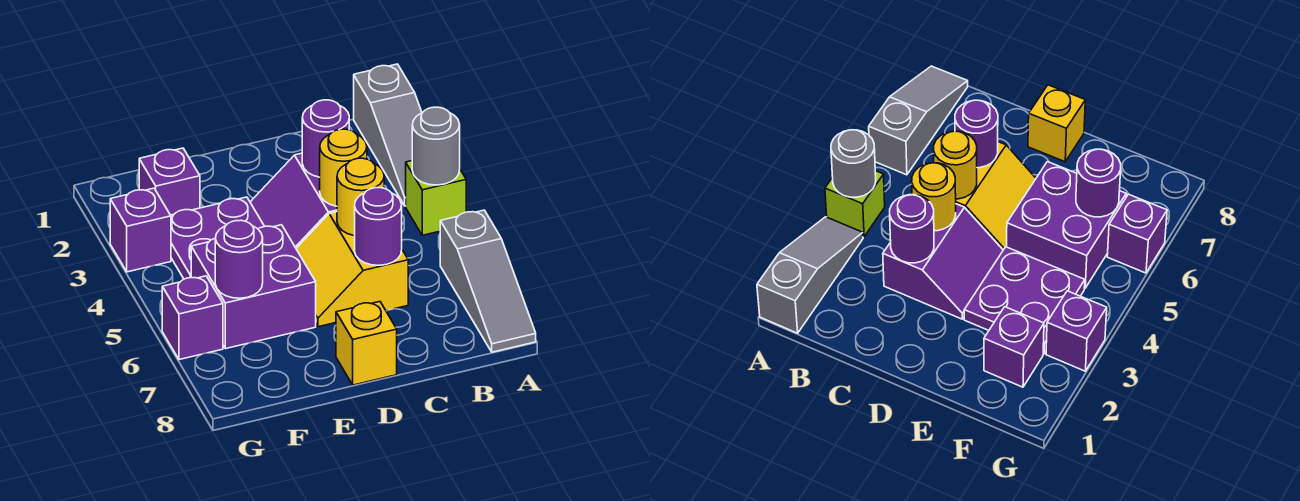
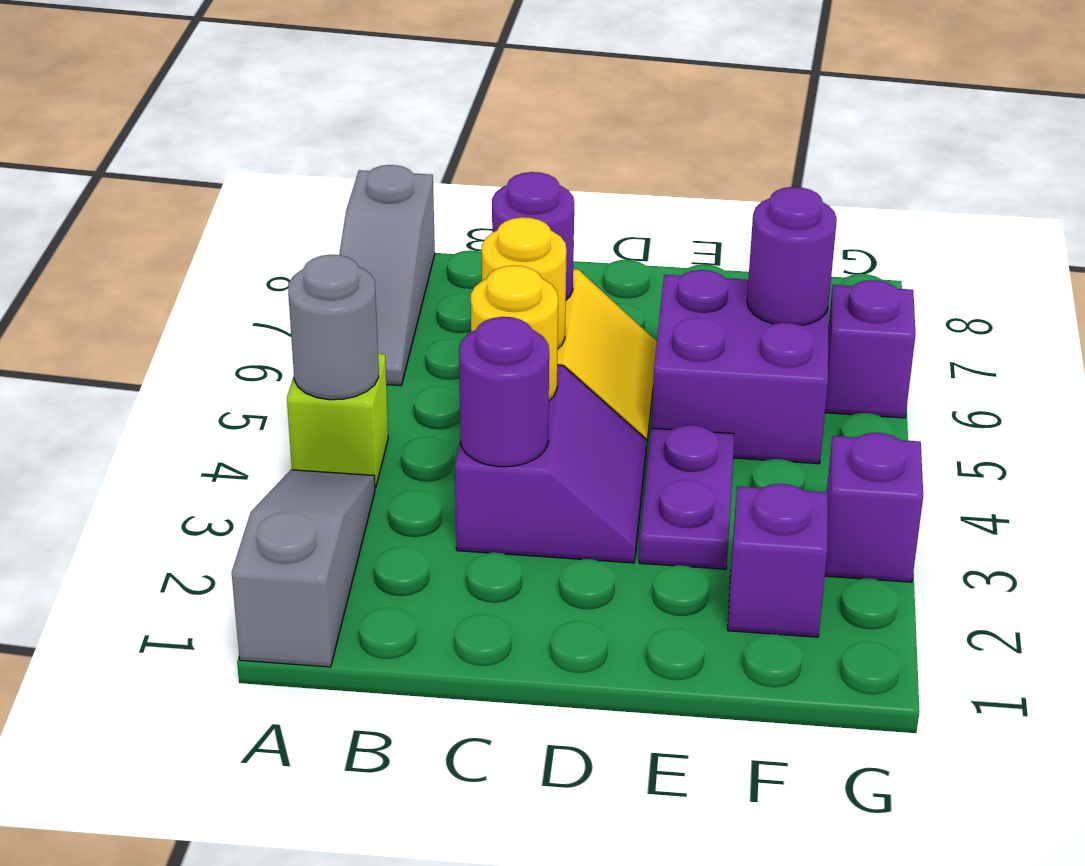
grey 1x3 slope [440,210,536,352] -> grey 1x3 slope turned to [339,165,435,386]
yellow 1x1 brick [336,302,397,385] -> none
purple 2x2 plate [171,197,265,279] -> purple 1x2 plate [639,425,734,569]

